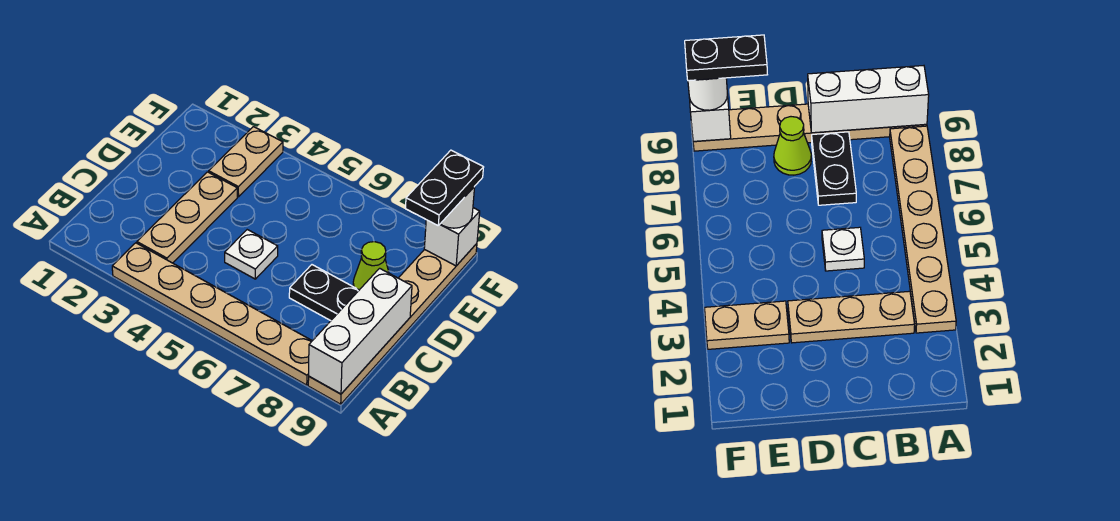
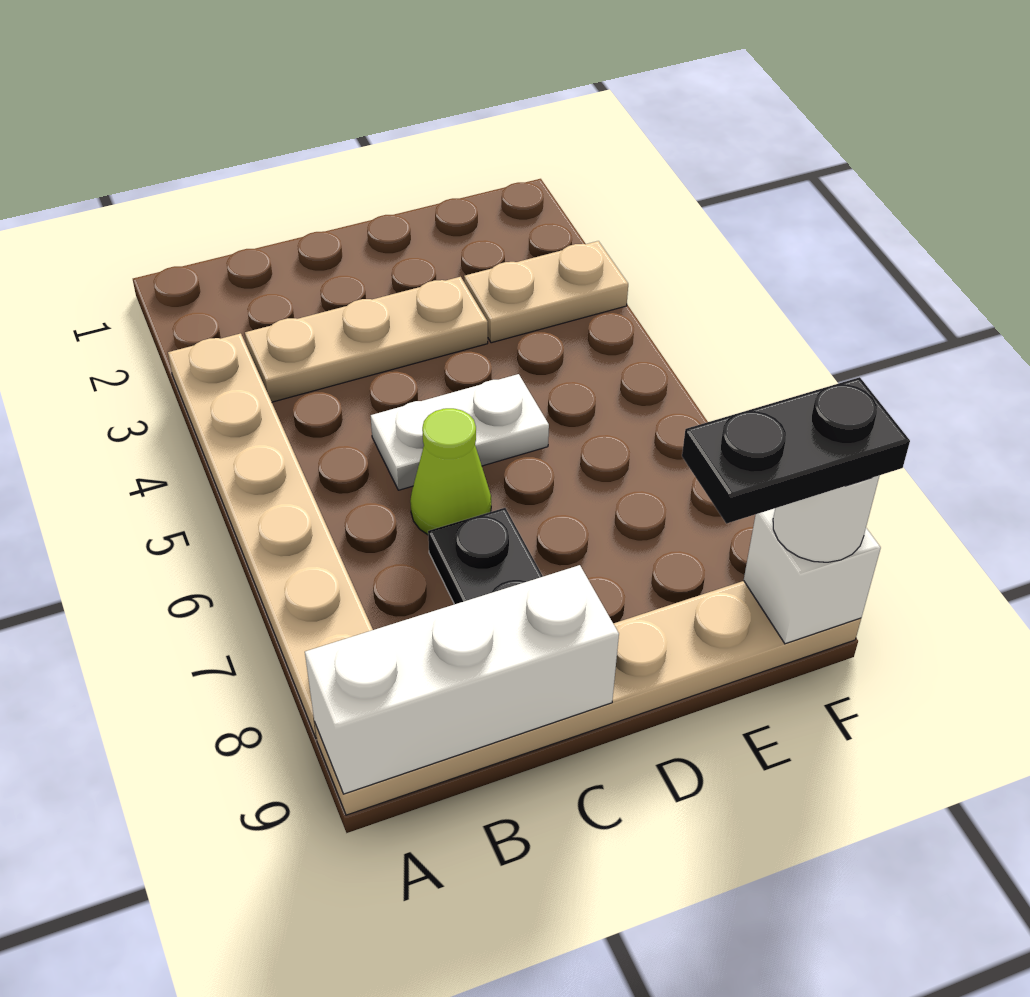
white 1x1 plate [225,230,278,279] -> white 1x2 plate [371,374,549,490]
lime 1x1 cone [353,242,389,290] -> lime 1x1 cone moved to [410,408,491,535]

